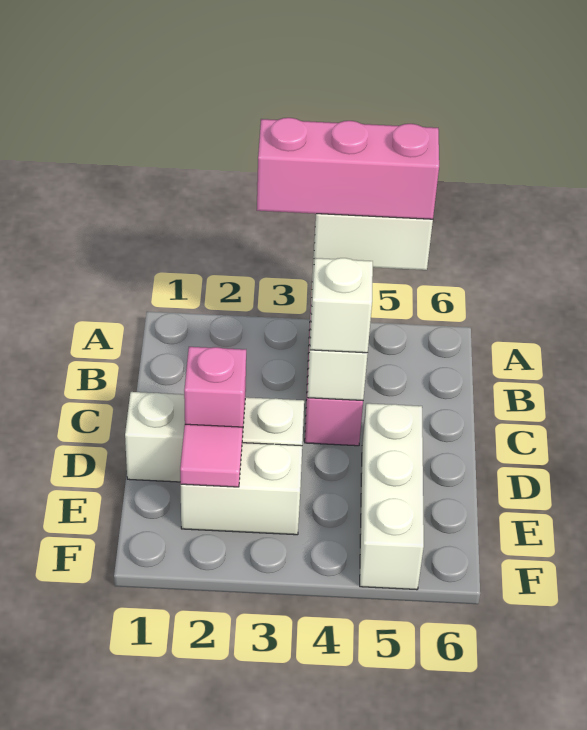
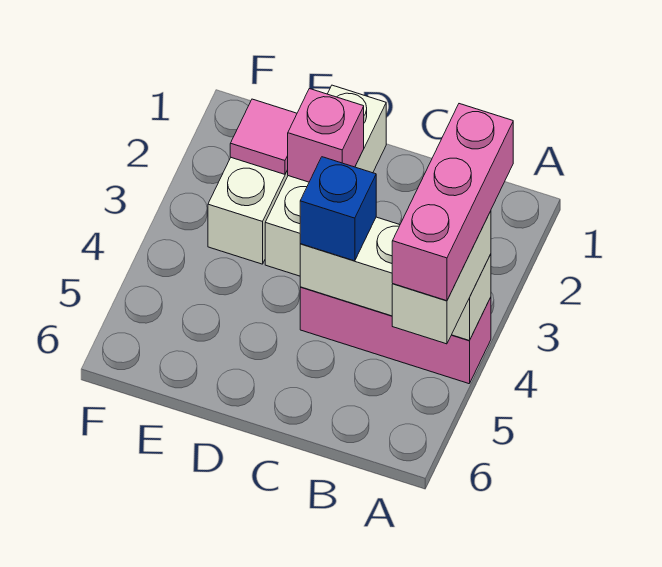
white 1x1 brick [310,258,373,353] -> blue 1x1 brick [300,157,376,261]
white 1x3 brick [360,403,424,590] -> none

